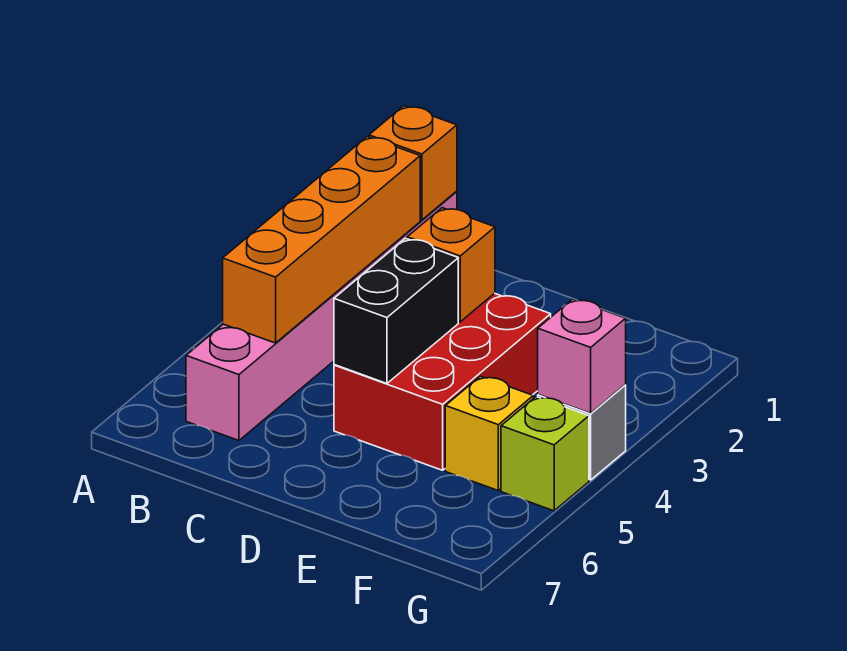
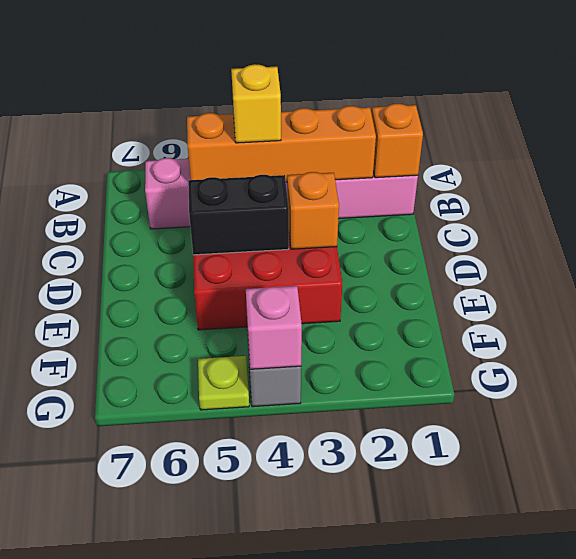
yellow 1x1 brick [445,376,533,490] -> yellow 1x1 brick moved to [231,64,281,143]
lime 1x1 brick [501,397,589,511] -> lime 1x1 plate [198,356,249,410]

